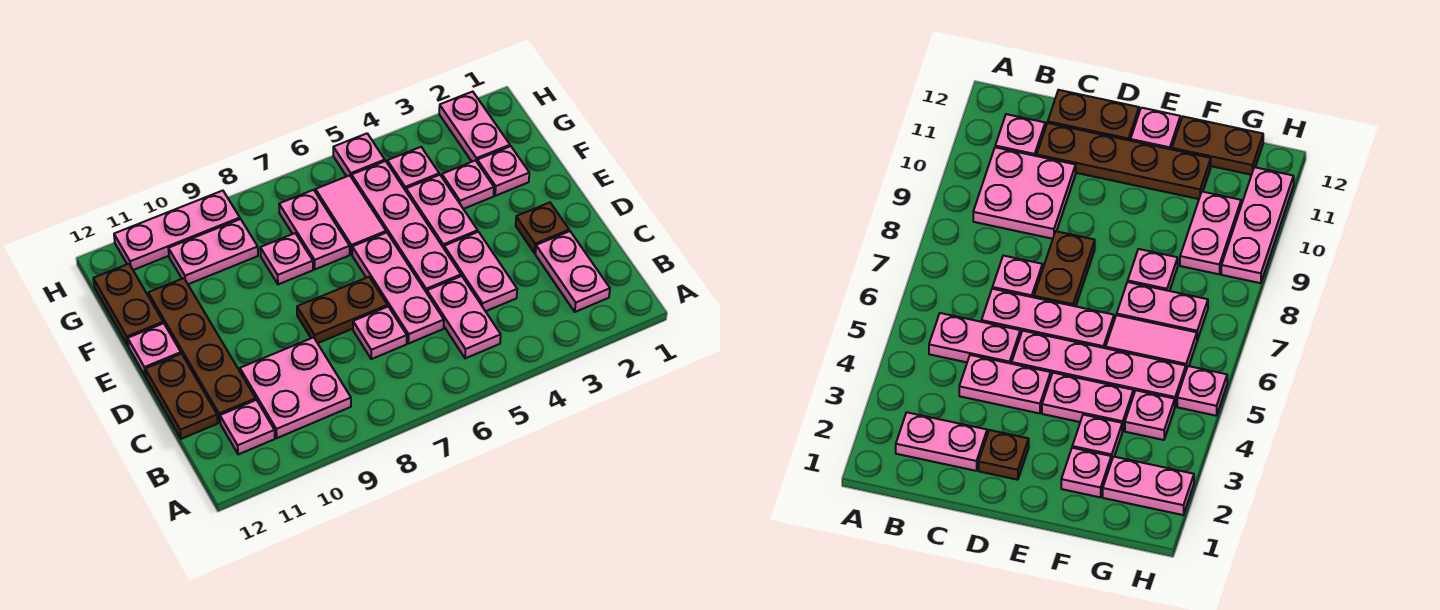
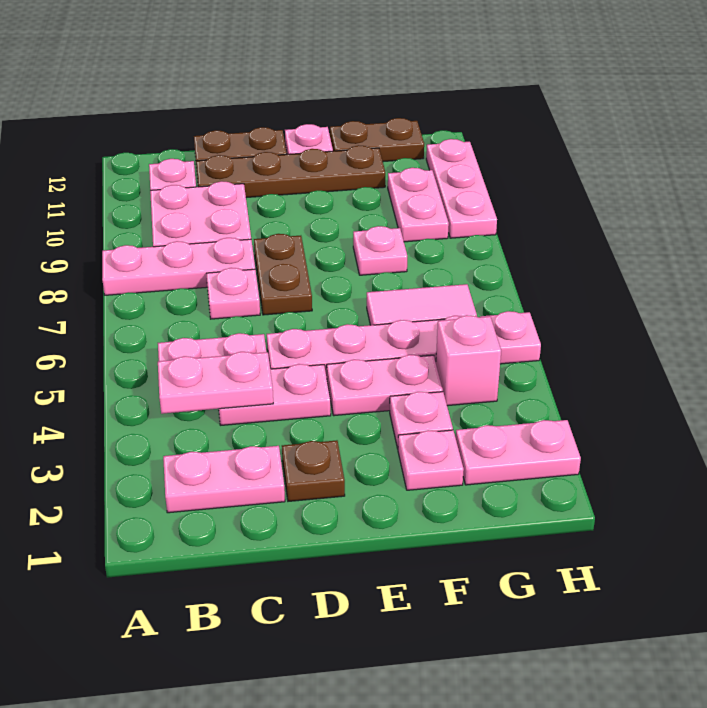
pink 1x3 plate [352,233,444,344] -> pink 1x3 plate moved to [102,238,255,295]
pink 1x2 plate [279,190,350,269] -> pink 1x2 plate moved to [158,352,273,414]
pink 1x1 plate [387,147,439,191] -> pink 1x1 brick [436,315,501,406]

